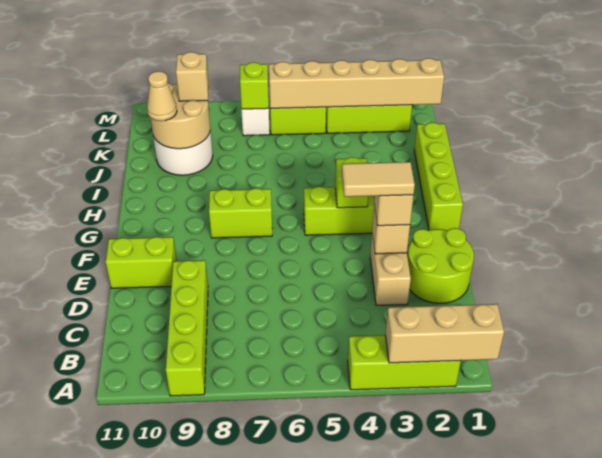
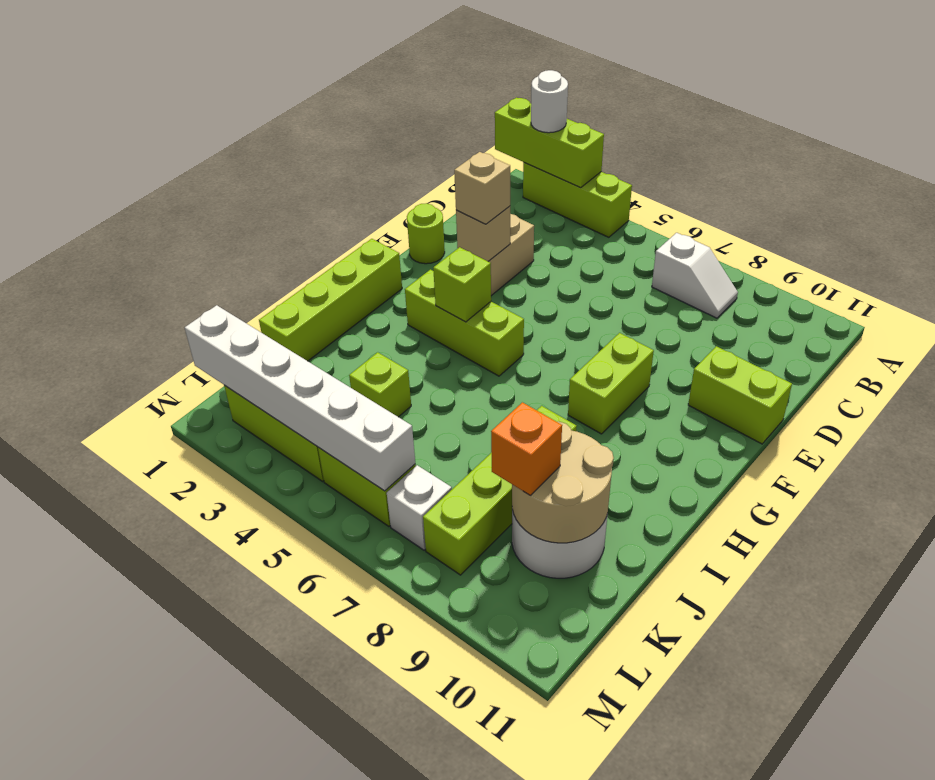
tan 1x3 brick [385,304,504,363] -> lime 1x3 brick [495,98,604,188]
none -> white 1x1 round brick [531,70,568,133]
lime 1x4 brick [166,260,208,396] -> lime 1x4 brick moved to [423,406,577,575]
none -> white 1x2 slope [652,233,738,318]
lime 2x2 round brick [408,228,474,303] -> lime 1x1 round brick [407,203,445,264]
tan 1x2 tile [342,162,415,197] -> none
lime 1x2 brick [209,188,272,238] -> lime 1x2 brick turned to [568,333,654,434]
tan 1x1 cone [147,71,177,121] -> none
tan 1x1 brick [176,52,209,101] -> orange 1x1 brick [491,402,562,495]
tan 1x6 brick [269,58,444,108] -> white 1x6 brick [185,305,415,491]
lime 1x1 brick [240,62,269,109] -> lime 1x1 brick moved to [349,352,411,417]

